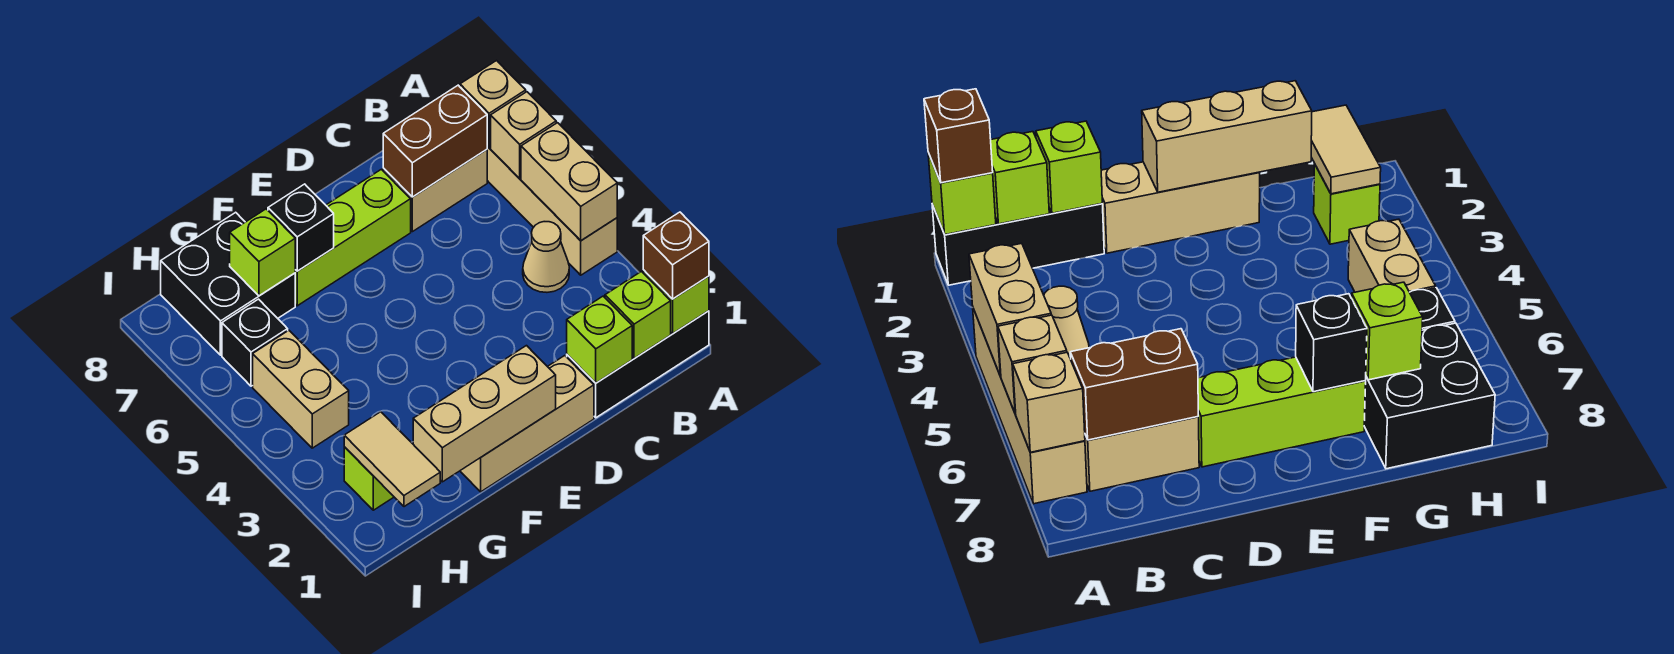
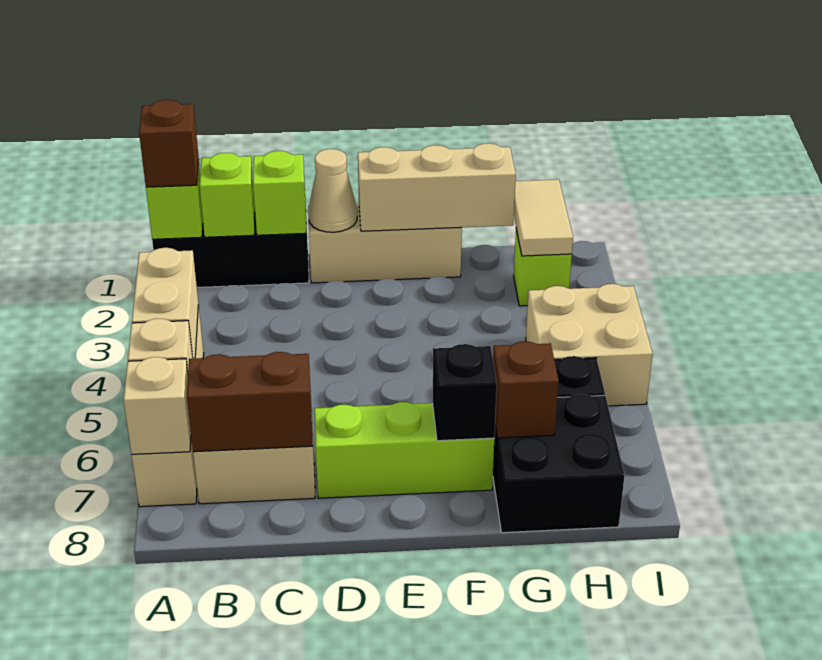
tan 1x1 cone [523,222,569,292] -> tan 1x1 cone moved to [308,149,357,232]
lime 1x1 brick [230,209,295,296] -> brown 1x1 brick [493,342,559,438]
tan 1x2 brick [253,330,349,448] -> tan 2x2 brick [526,284,653,406]

